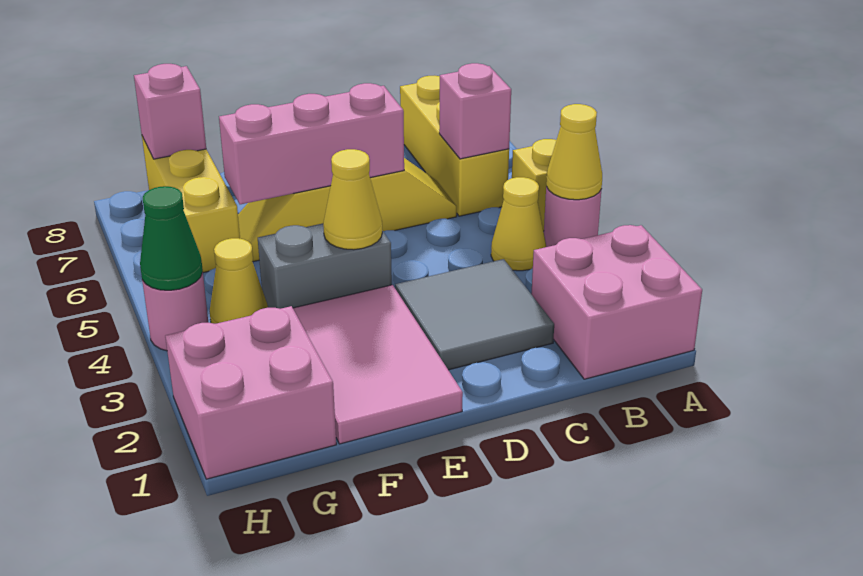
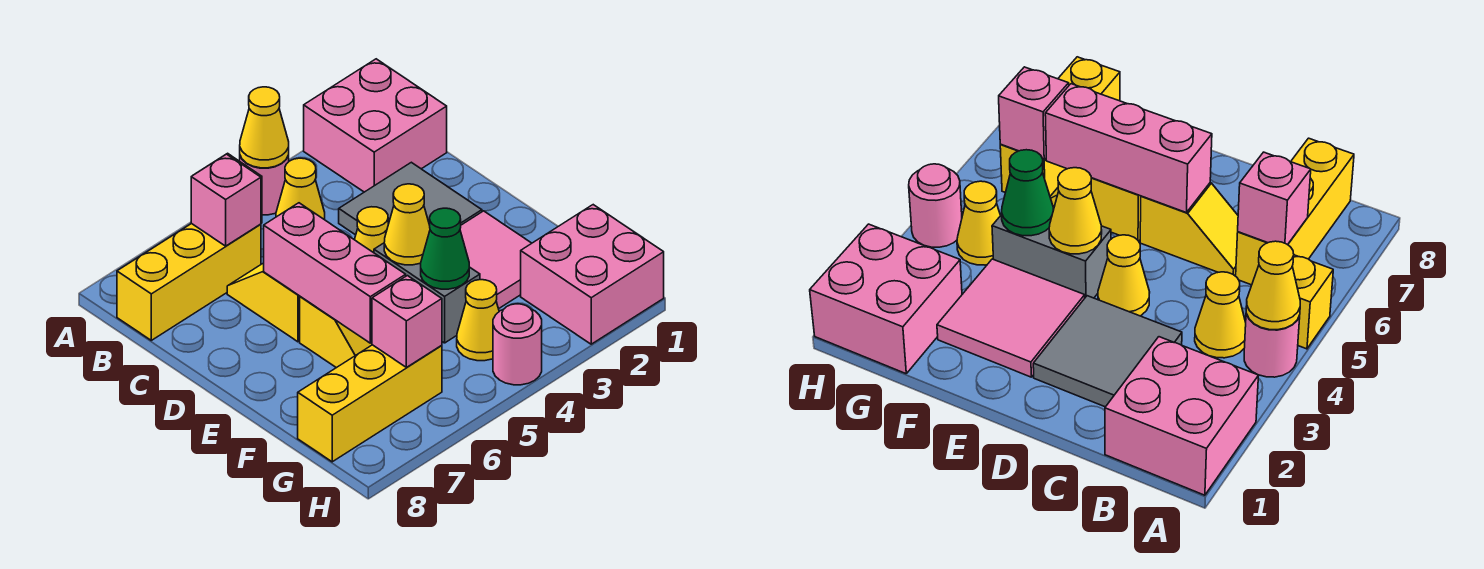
none -> yellow 1x1 cone [355,207,388,253]
pink 2x3 tile [293,285,463,444] -> pink 2x2 tile [460,211,532,309]
pink 1x1 brick [134,64,206,159] -> pink 1x1 brick moved to [372,276,442,367]
green 1x1 cone [140,186,203,290] -> green 1x1 cone moved to [421,208,469,289]

